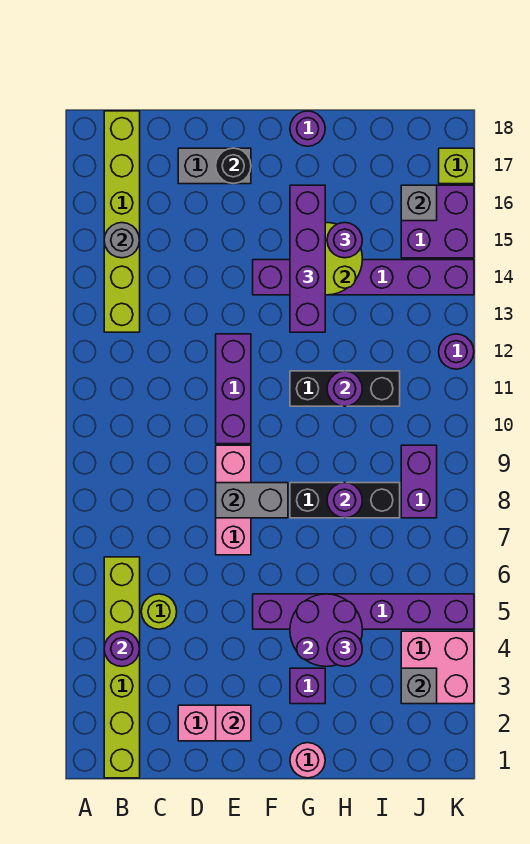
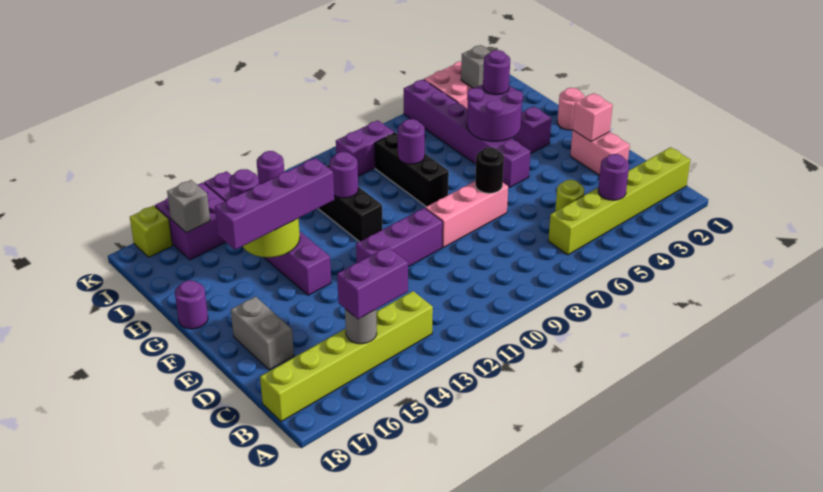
none -> purple 1x2 brick [337,247,408,319]
grey 1x2 brick [216,483,288,518] -> none
black 1x1 round brick [216,148,251,184] -> black 1x1 round brick moved to [475,147,504,193]

